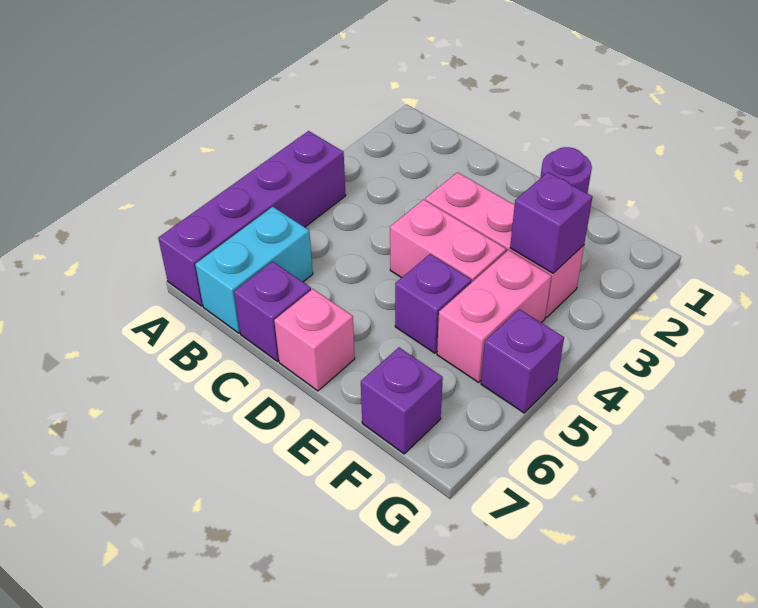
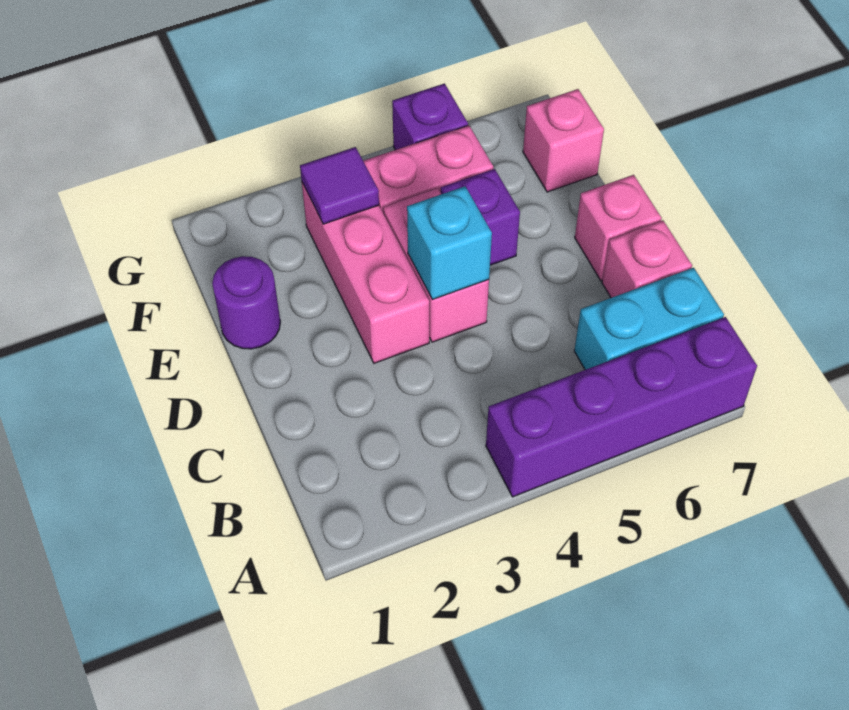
purple 1x1 brick [234,262,311,361] -> pink 1x1 brick [602,220,692,298]
none -> cyan 1x1 brick [407,186,492,300]
purple 1x1 brick [510,172,593,273] -> purple 1x1 tile [300,147,379,224]
purple 1x1 brick [361,347,443,454] -> pink 1x1 brick [523,89,604,192]

